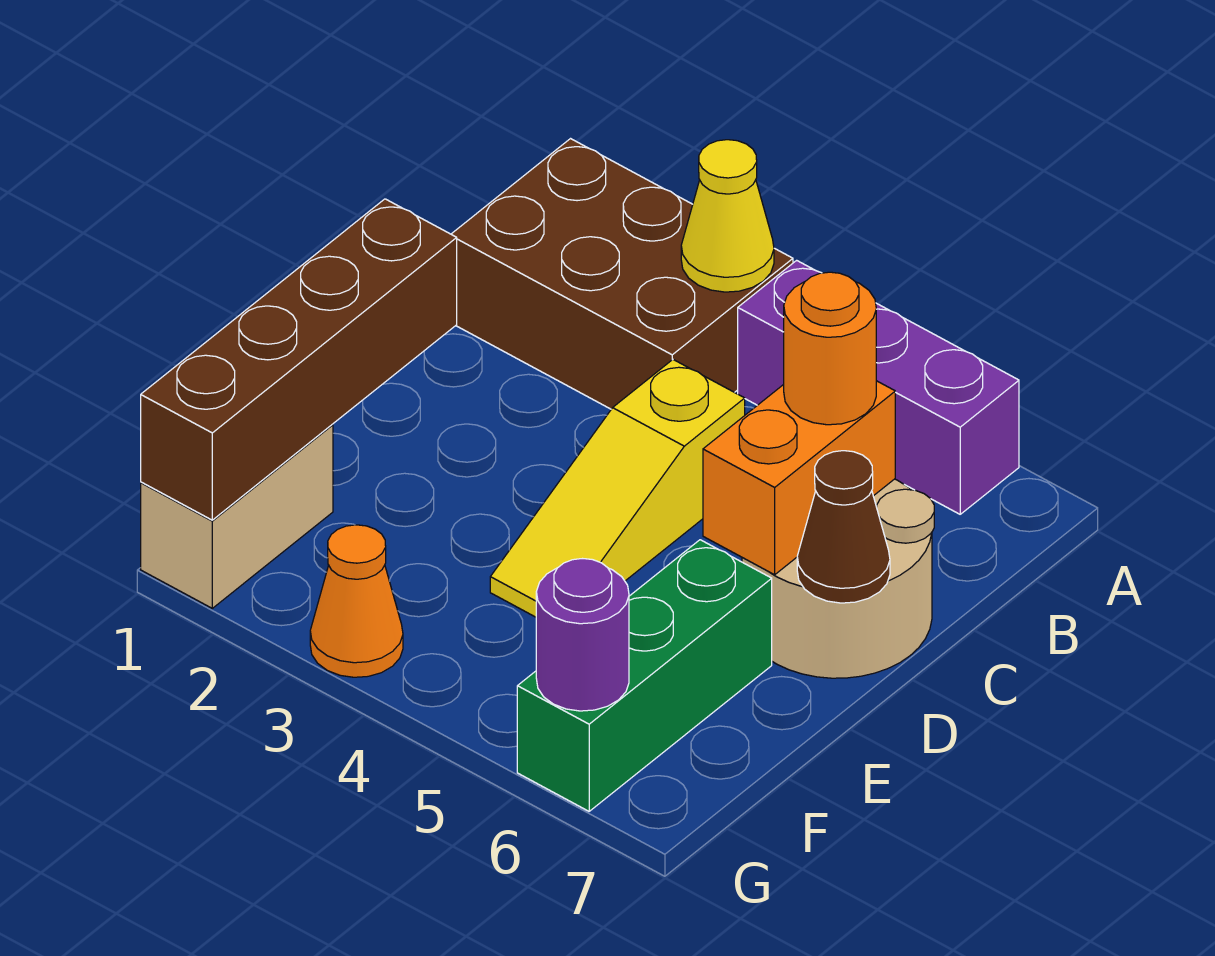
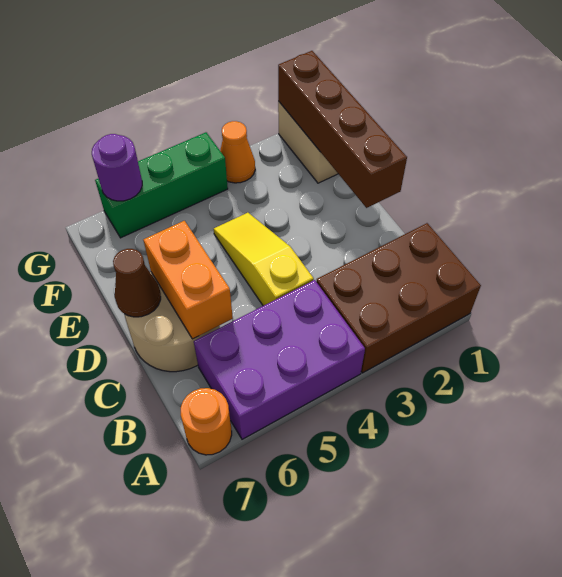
yellow 1x1 cone [681,140,774,292] -> none
purple 1x3 brick [738,260,1019,514] -> purple 2x3 brick [194,280,365,439]
orange 1x1 round brick [784,272,876,425] -> orange 1x1 round brick moved to [181,388,232,455]
green 1x3 brick [517,540,772,811] -> green 1x3 brick turned to [95,132,228,238]

